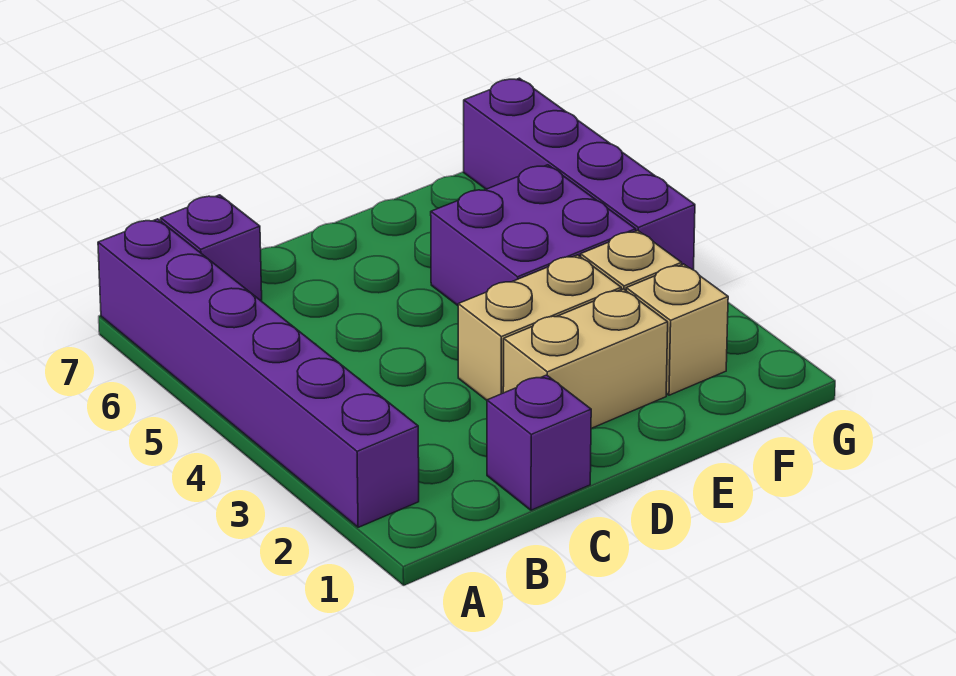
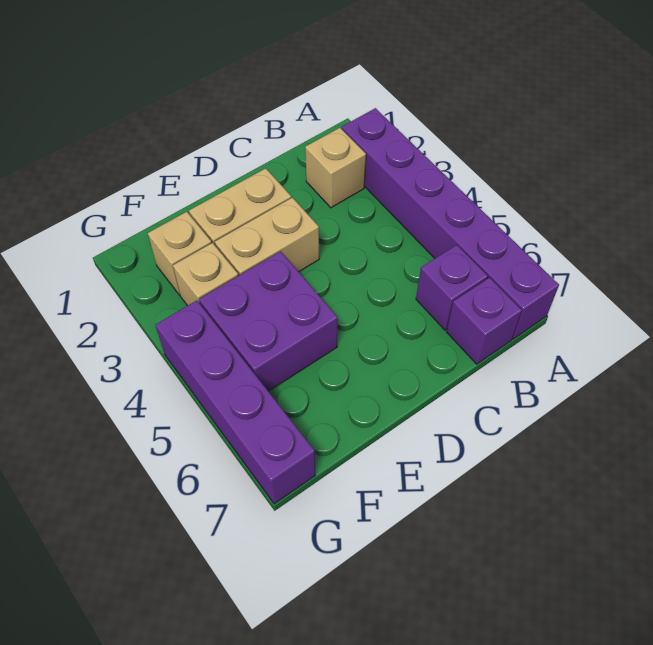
none -> tan 1x1 brick [305,128,366,208]
purple 1x1 brick [487,375,591,510] -> purple 1x1 brick moved to [416,245,488,330]

